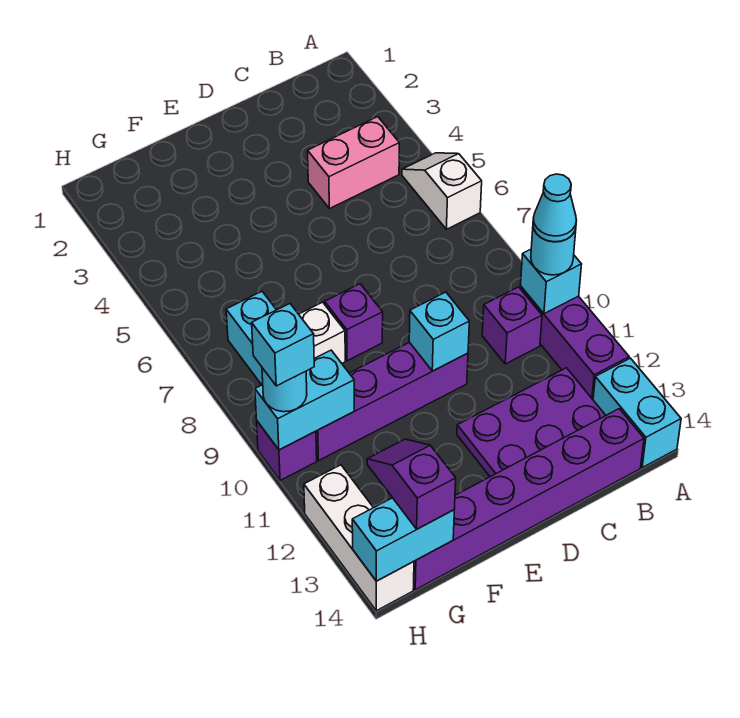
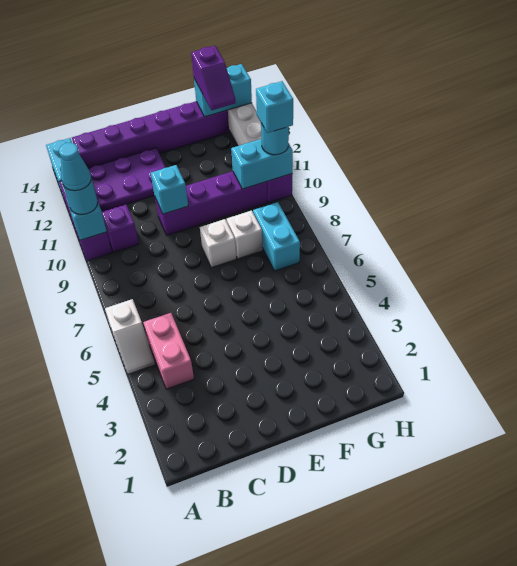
pink 1x2 brick [308,117,399,209] -> pink 1x2 brick turned to [143,313,194,389]
purple 1x1 brick [325,284,383,361] -> white 1x1 brick [200,219,236,268]

